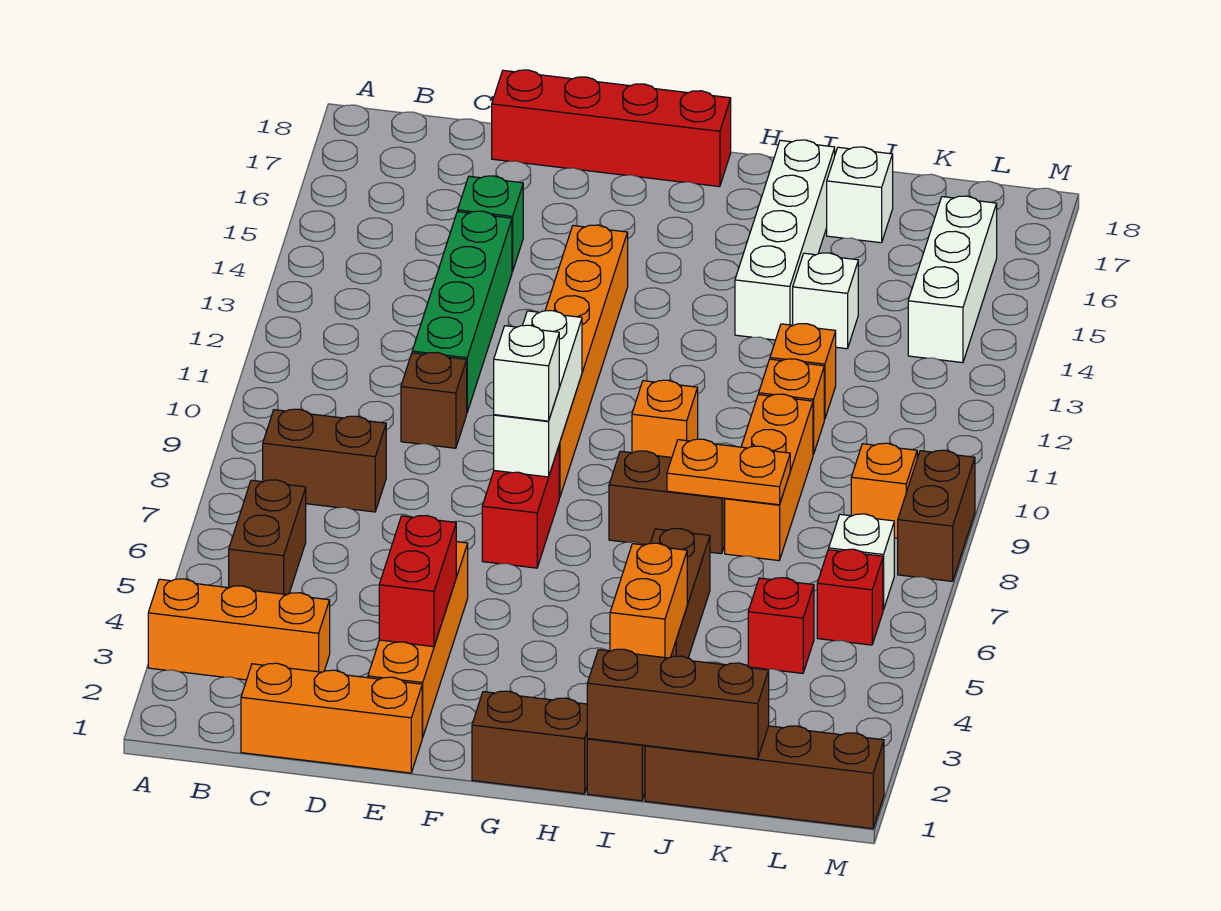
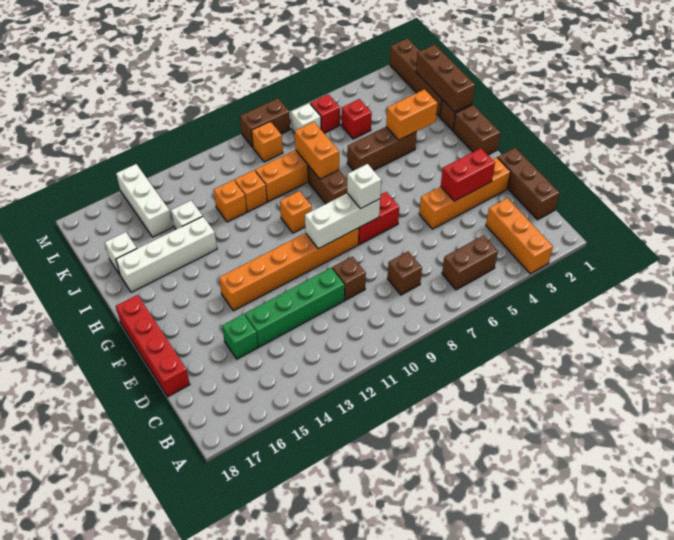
brown 1x2 brick [263,409,386,512] -> brown 1x1 brick [387,252,422,295]
orange 1x3 brick [241,663,423,773] -> brown 1x3 brick [498,148,559,220]
orange 1x2 plate [667,439,790,505] -> orange 1x2 brick [295,122,339,179]
white 1x3 brick [908,196,997,363] -> white 1x3 brick turned to [116,164,173,237]

